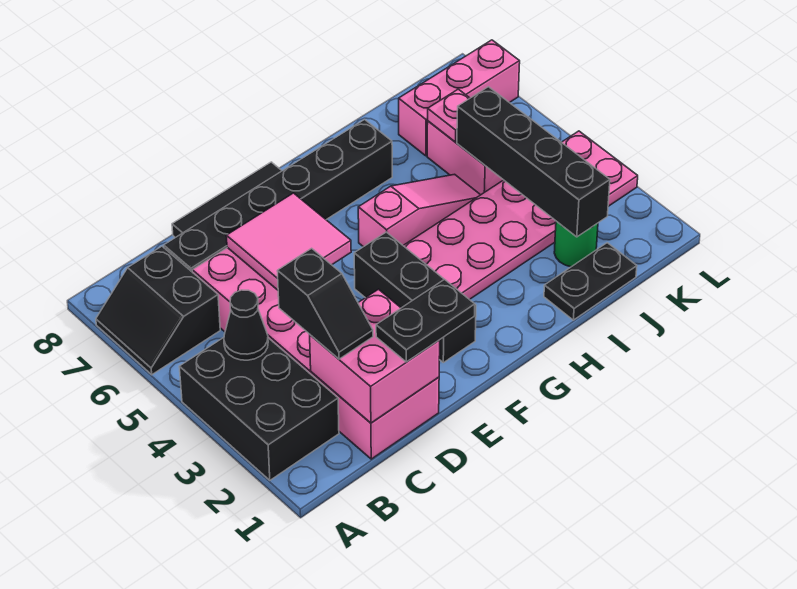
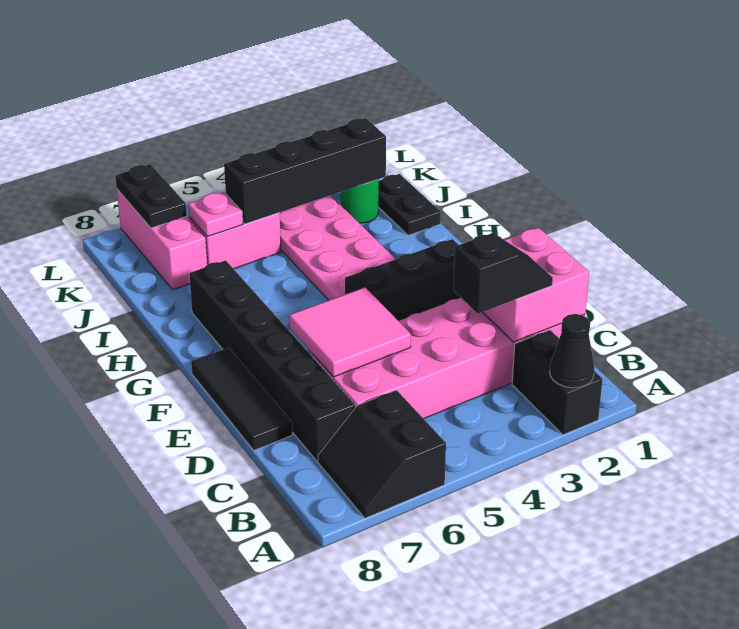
black 2x3 brick [179,338,339,480] -> black 1x2 brick [512,330,603,435]
black 2x2 slope [96,246,220,375] -> black 2x2 slope turned to [318,390,446,518]
black 1x1 cone [224,290,268,360] -> black 1x1 cone moved to [550,314,594,388]
black 1x2 plate [376,279,475,362] -> black 1x2 plate moved to [115,164,187,228]
pink 1x3 slope [358,174,480,247] -> none

